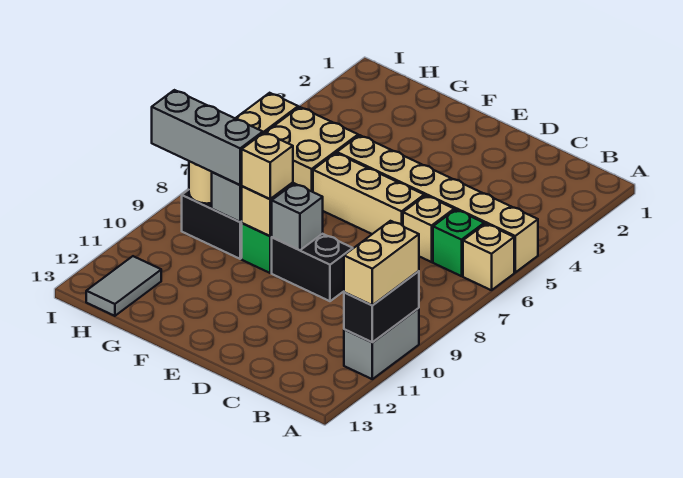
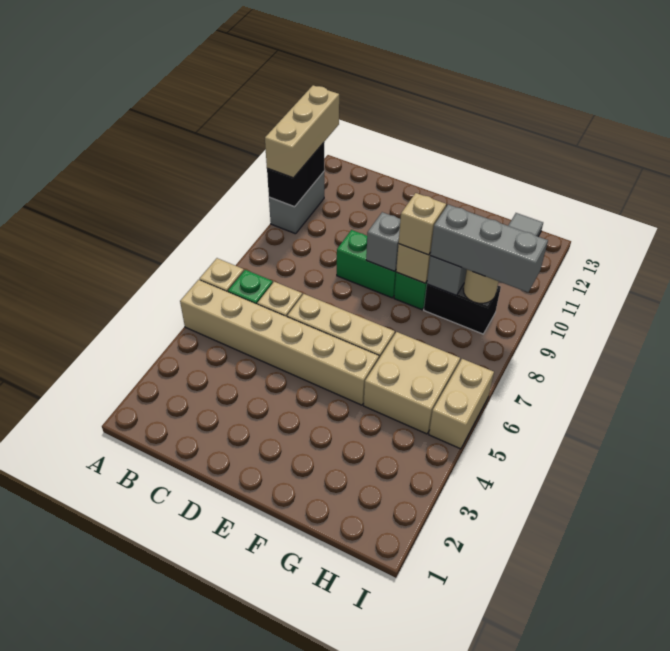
tan 1x2 brick [344,221,419,305] -> tan 1x3 brick [265,85,339,178]
black 1x2 brick [272,234,353,301] -> green 1x2 brick [337,230,396,298]

